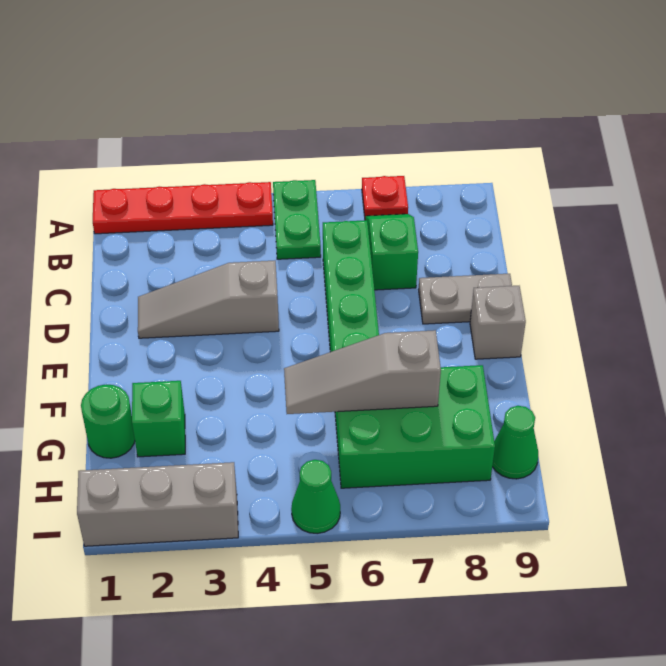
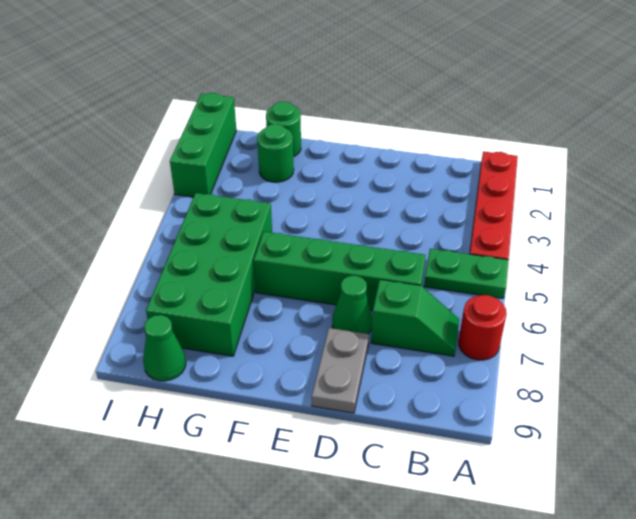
red 1x1 plate [362,176,408,216] -> red 1x1 round brick [459,295,507,360]
grey 1x3 slope [138,261,279,338] -> none
grey 1x1 brick [470,286,526,359] -> none
green 1x1 brick [132,381,185,457] -> green 1x1 round brick [257,124,294,182]
grey 1x3 slope [284,330,441,414] -> none
green 2x3 brick [335,365,495,488] -> green 2x4 brick [146,193,272,356]
grey 1x3 brick [77,462,238,546] -> green 1x3 brick [170,93,236,197]
green 1x1 cone [291,460,340,534] -> green 1x1 cone moved to [332,276,372,334]

